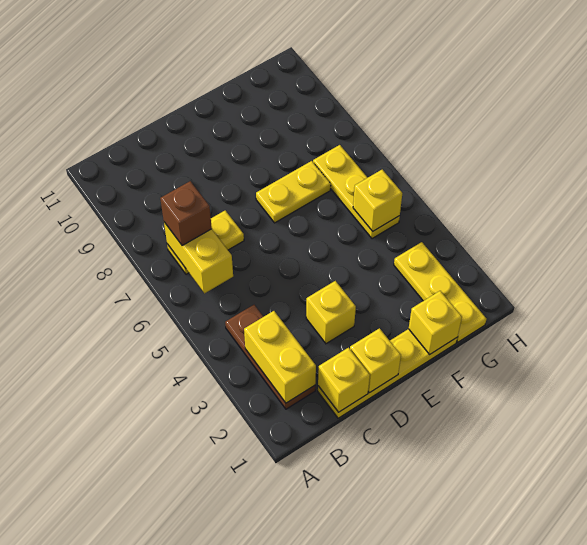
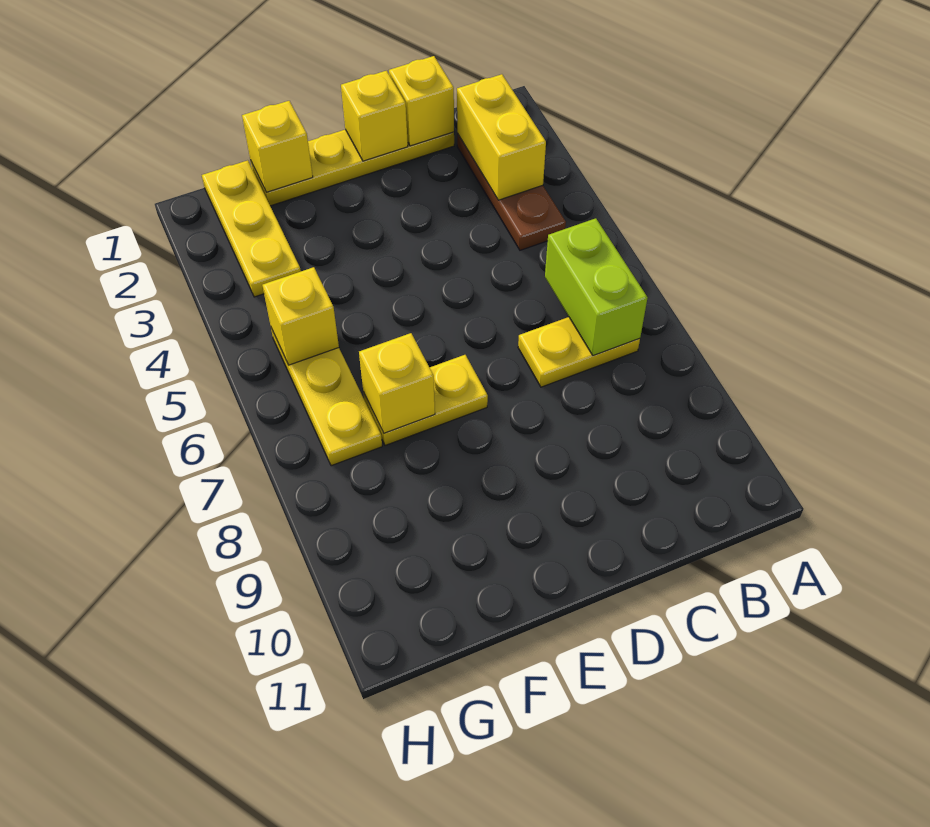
yellow 1x2 brick [164,222,233,293] -> lime 1x2 brick [545,218,648,356]
brown 1x1 brick [160,181,212,246] -> none
yellow 1x1 brick [306,281,356,344] -> yellow 1x1 brick moved to [359,333,435,433]

